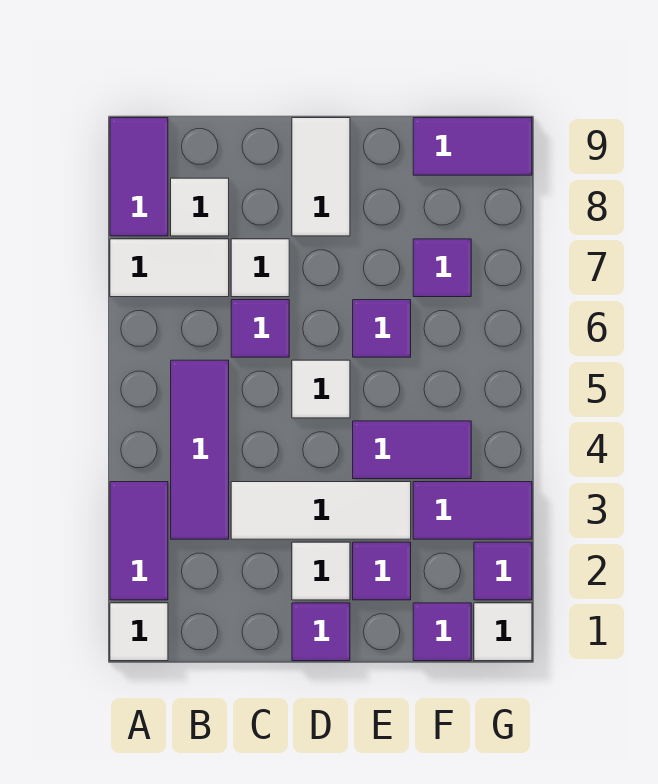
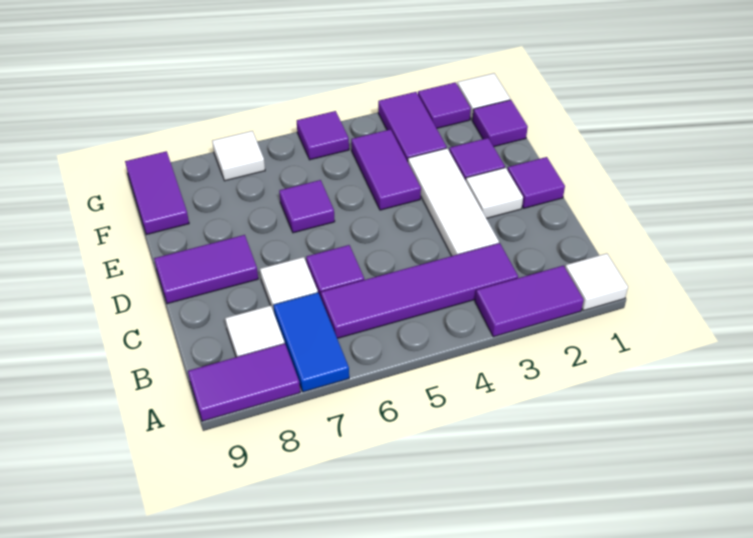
white 1x2 tile [110,239,229,297] -> blue 1x2 tile [273,293,349,392]
purple 1x3 tile [171,360,229,539] -> purple 1x4 tile [321,243,518,338]
white 1x1 tile [292,360,350,418] -> white 1x1 tile moved to [212,131,265,181]
white 1x2 tile [292,118,350,236] -> purple 1x2 tile [154,235,258,304]
purple 1x1 tile [413,239,471,297] -> purple 1x1 tile moved to [297,111,349,160]

